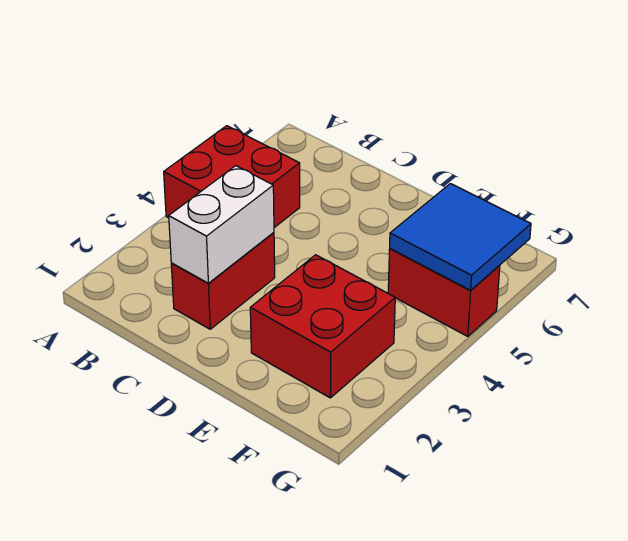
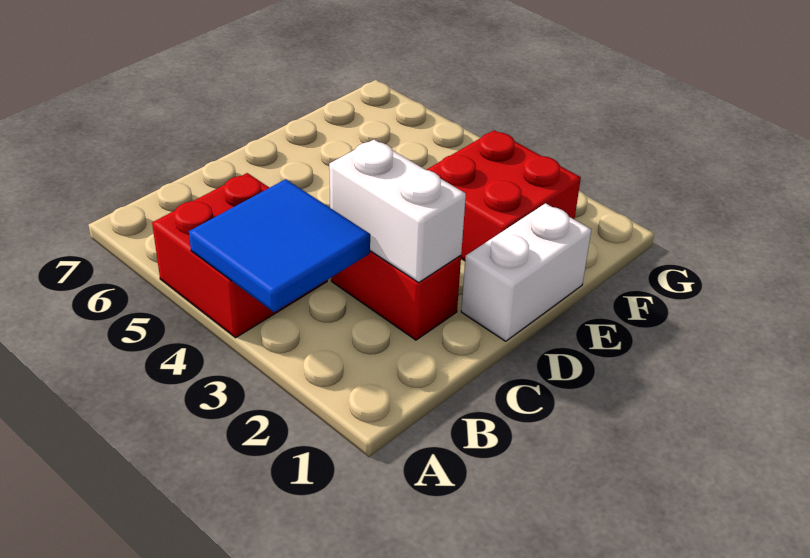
none -> white 1x2 brick [461,203,591,341]
red 1x2 brick [388,249,500,336] -> none
blue 2x2 tile [390,184,531,290] -> blue 2x2 tile moved to [189,179,370,312]

